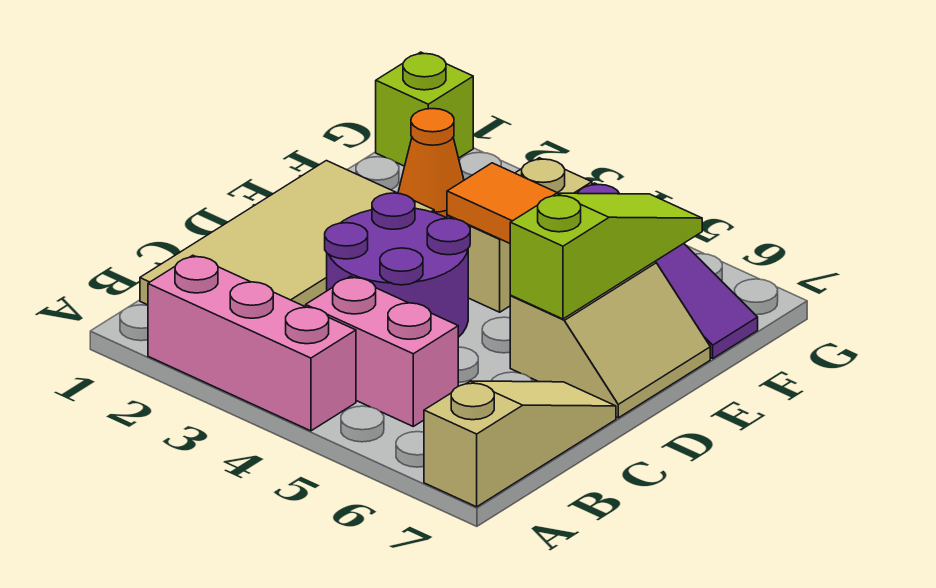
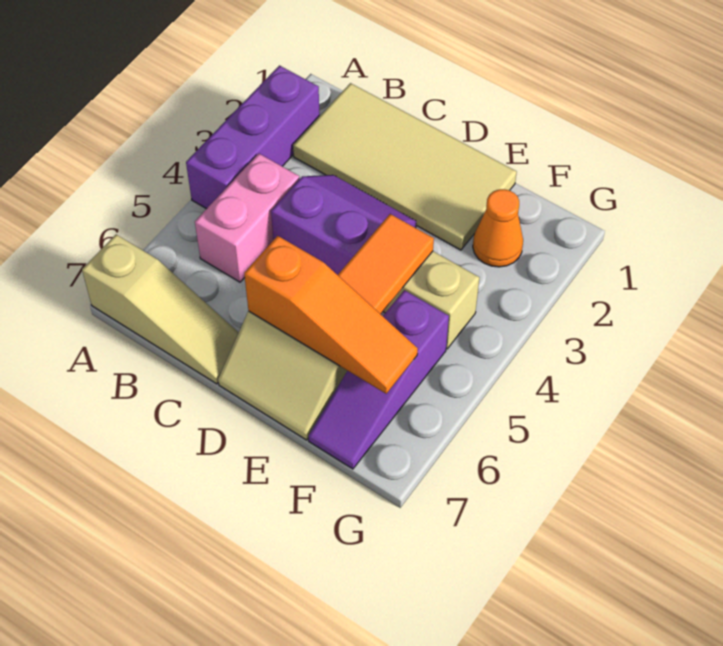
pink 1x3 brick [148,255,356,431] -> purple 1x3 brick [186,65,320,209]
purple 2x2 round brick [325,193,470,337] -> purple 2x2 slope [271,175,416,275]
lime 1x3 slope [510,193,702,319] -> orange 1x3 slope [244,236,418,394]
lime 1x1 brick [376,52,473,166] -> none

